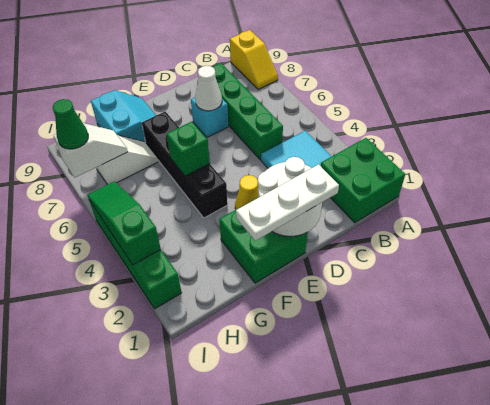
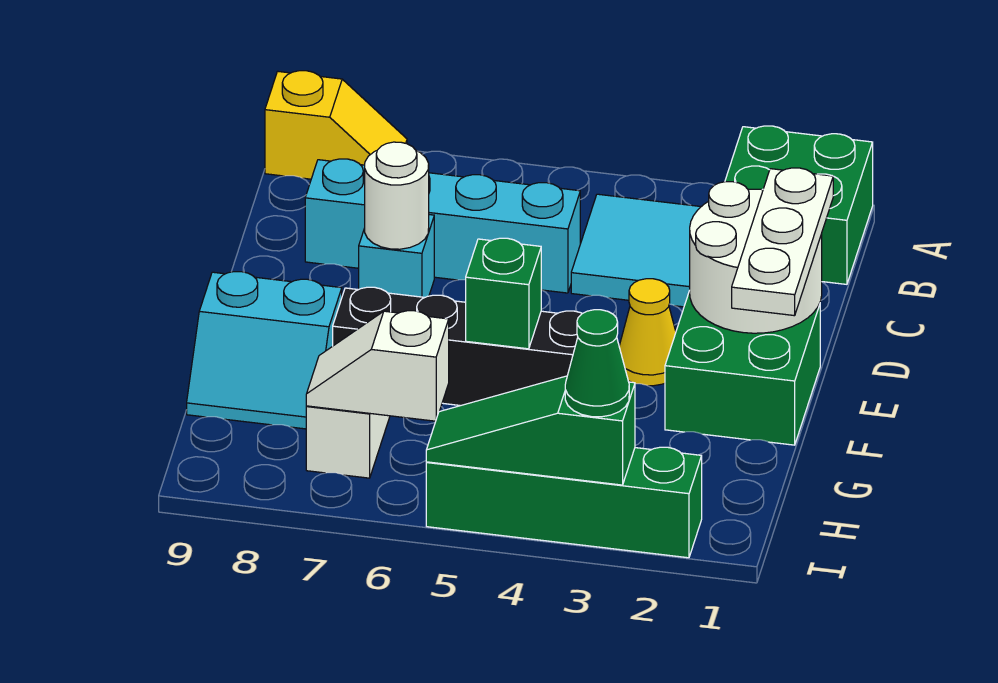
green 1x4 brick [212,63,283,160] -> cyan 1x4 brick [305,159,580,293]
white 1x1 cone [195,66,222,111] -> white 1x1 round brick [365,142,429,249]
cyan 2x2 slope [91,90,155,143] -> cyan 2x2 slope turned to [187,272,342,429]
white 1x2 slope [54,123,128,177] -> white 1x2 slope turned to [306,311,449,421]
green 1x1 cone [53,99,88,149] -> green 1x1 cone moved to [565,310,629,417]

